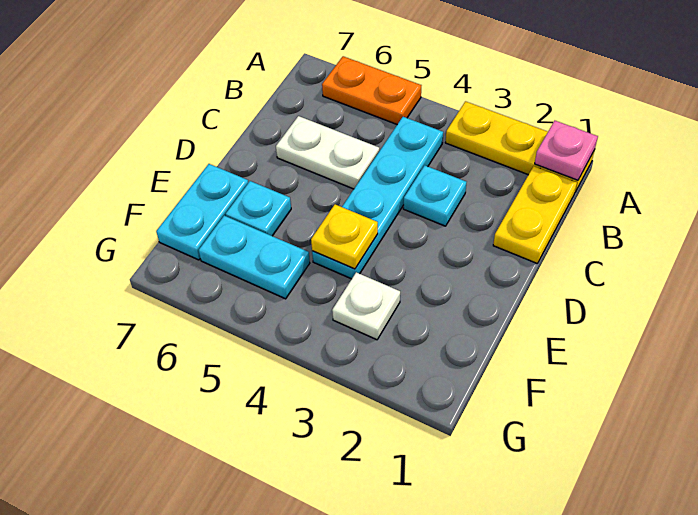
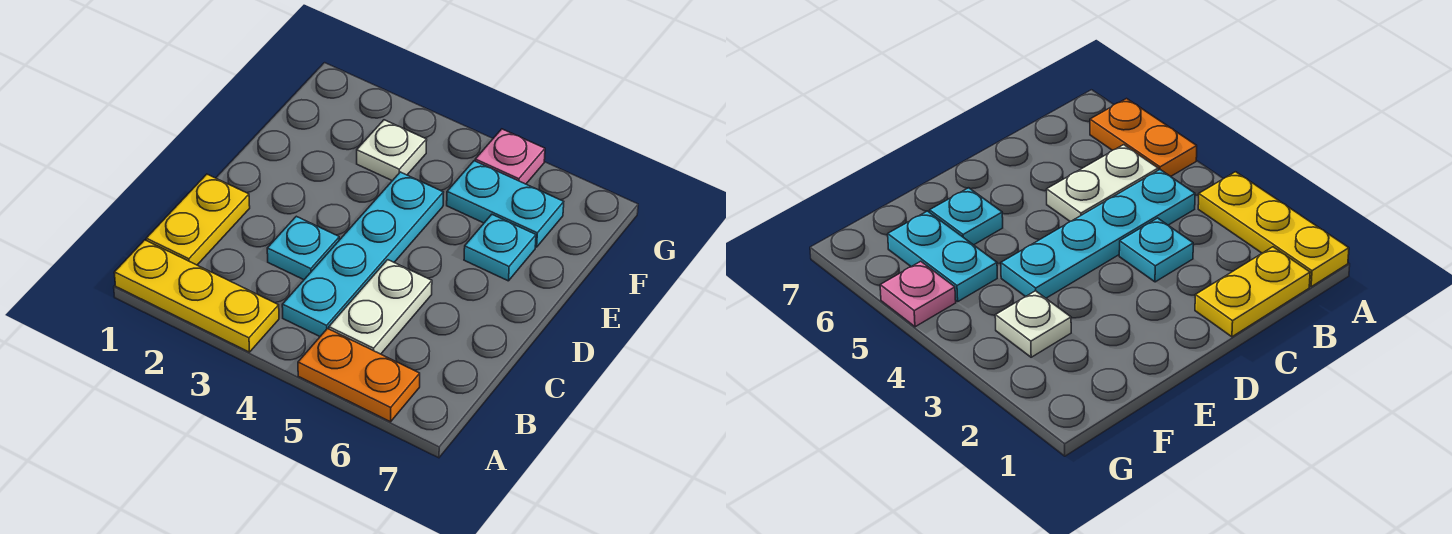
pink 1x1 plate [535,121,598,180] -> pink 1x1 plate moved to [475,129,545,184]
white 1x2 plate [276,116,379,189] -> white 1x2 plate turned to [329,260,432,354]
yellow 1x1 plate [311,204,378,269] -> none
cyan 1x2 plate [156,164,248,260] -> none

